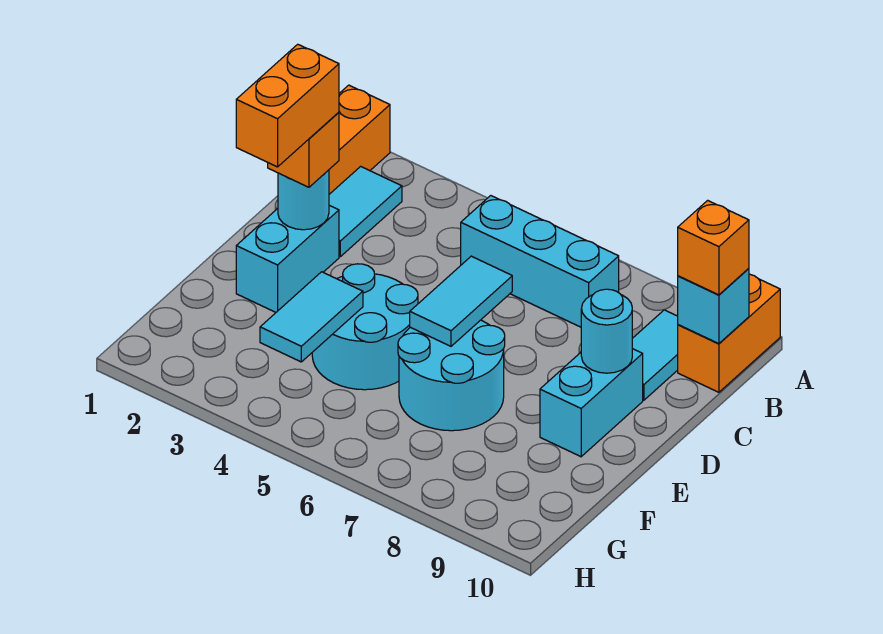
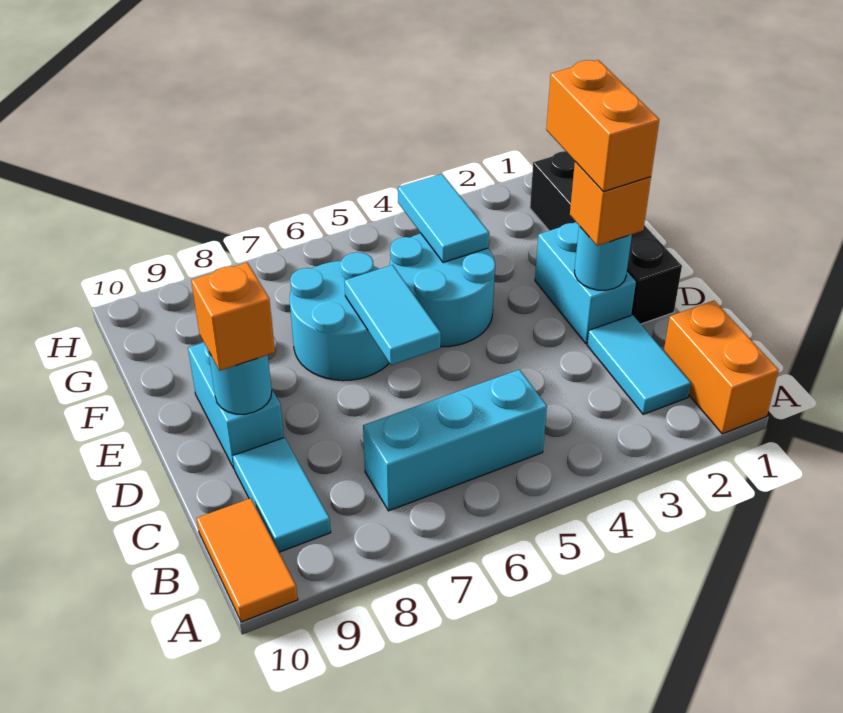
orange 1x2 brick [678,274,780,392] -> orange 1x2 tile [196,498,298,622]
cyan 1x1 brick [678,268,749,344] -> none
orange 1x1 brick [678,200,749,295] -> orange 1x1 brick moved to [191,262,275,371]
none -> black 1x4 brick [530,151,682,324]

